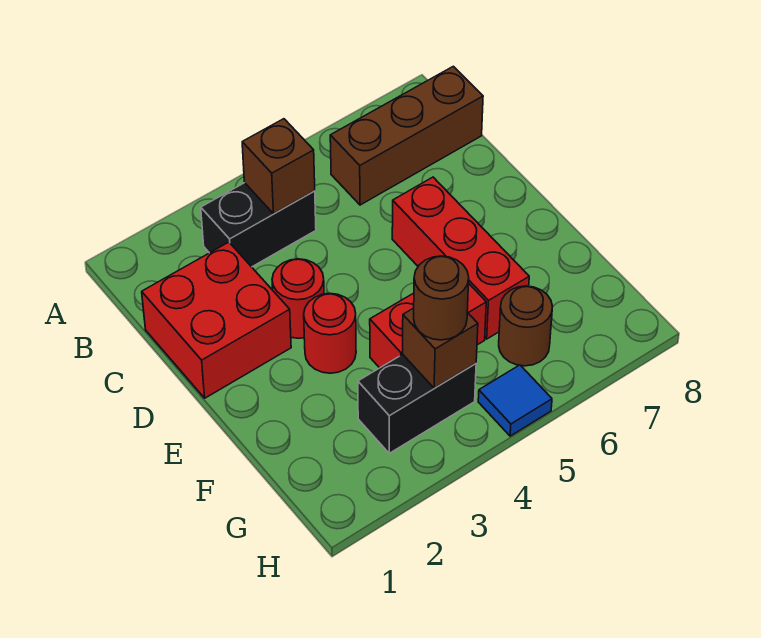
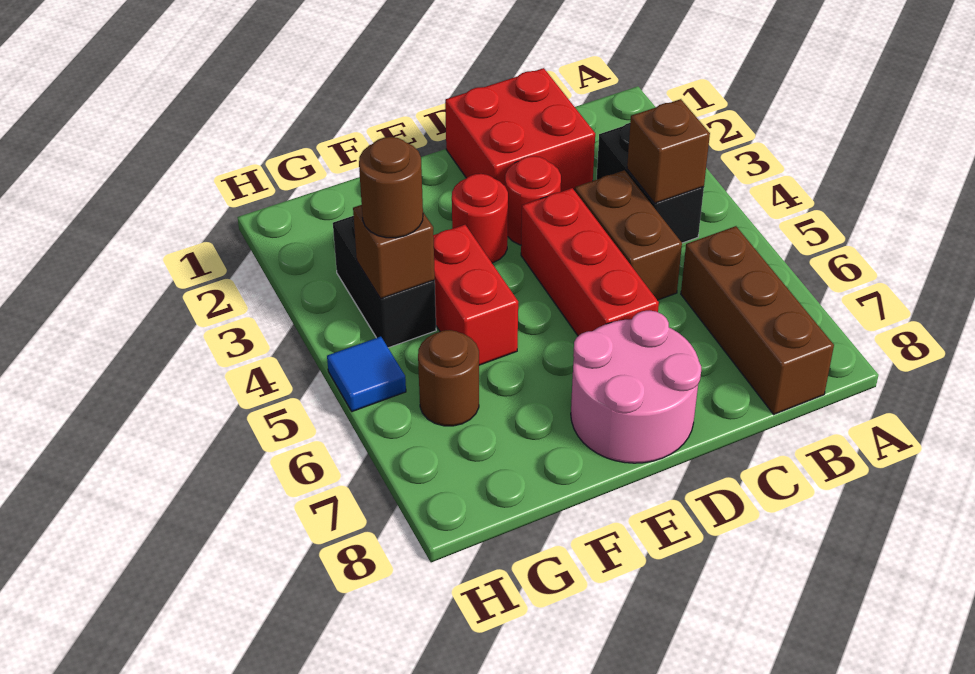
none -> brown 1x2 brick [575,170,682,300]
red 1x3 brick [392,177,529,339] -> red 1x3 brick turned to [521,188,659,336]
none -> pink 2x2 round brick [571,311,701,463]

